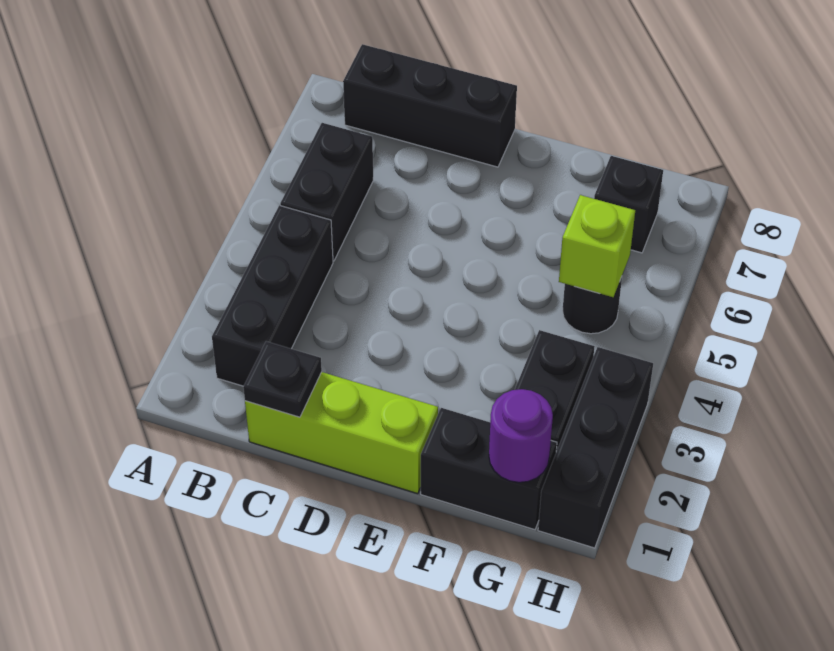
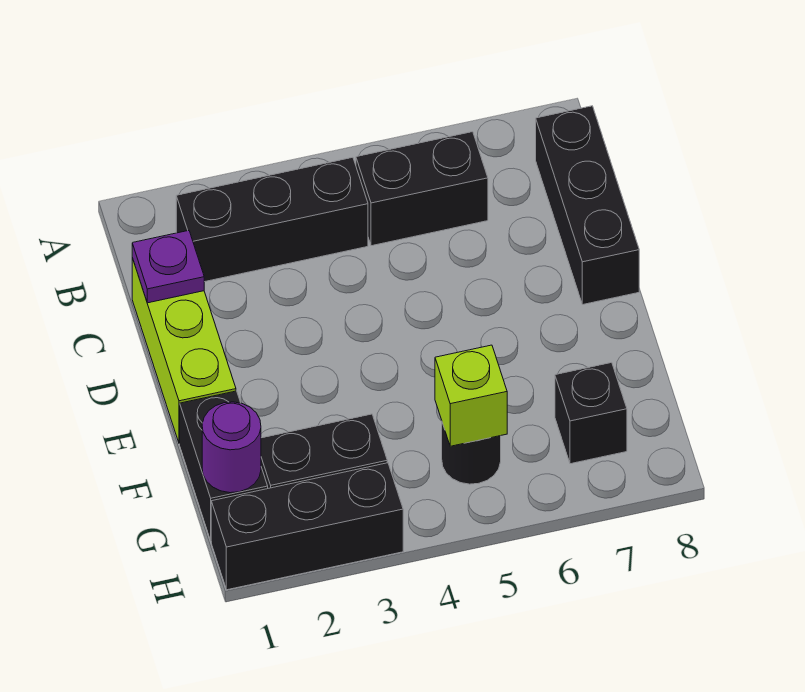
black 1x1 plate [243,341,322,417] -> purple 1x1 plate [132,231,204,303]

